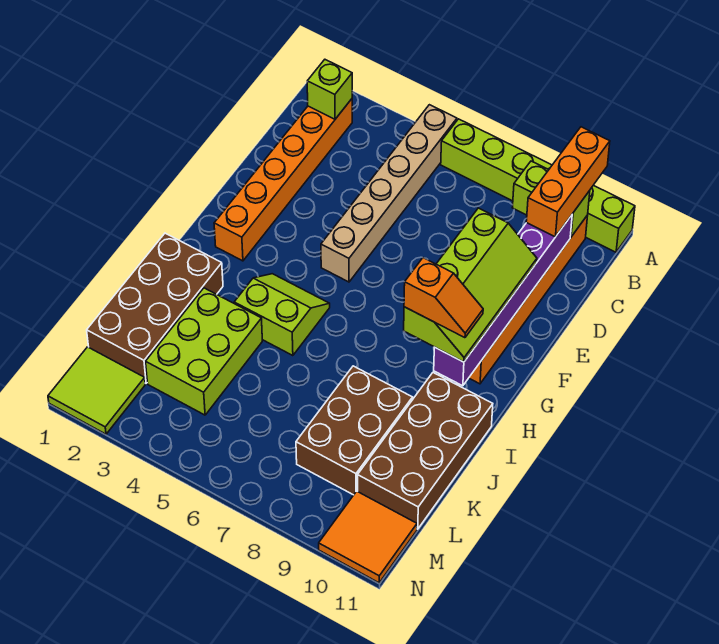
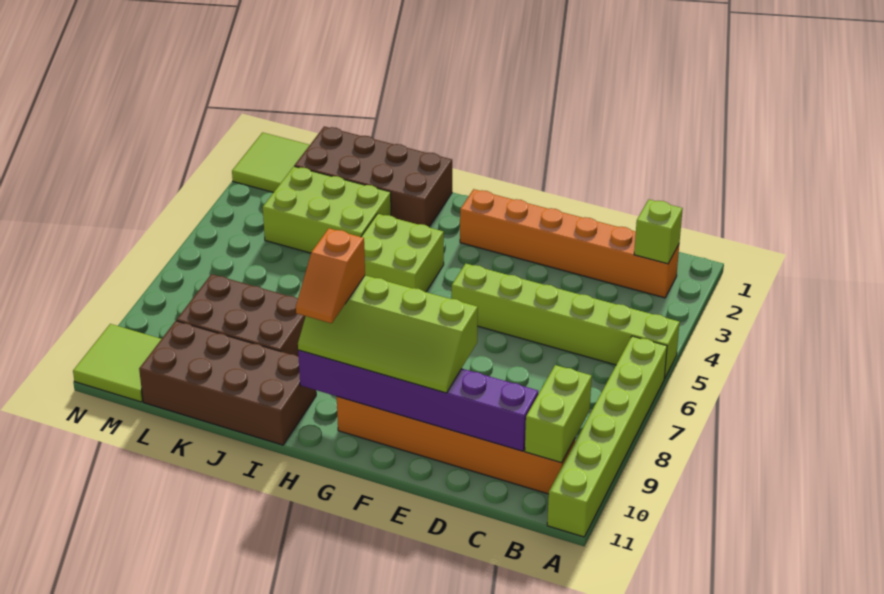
tan 1x6 brick [321,105,457,282] -> lime 1x6 brick [452,264,680,379]
orange 1x3 brick [526,127,610,237] -> none
lime 2x2 slope [234,274,330,356] -> lime 2x2 brick [361,214,444,292]
orange 2x2 tile [319,491,417,583] -> lime 2x2 tile [73,324,161,402]

